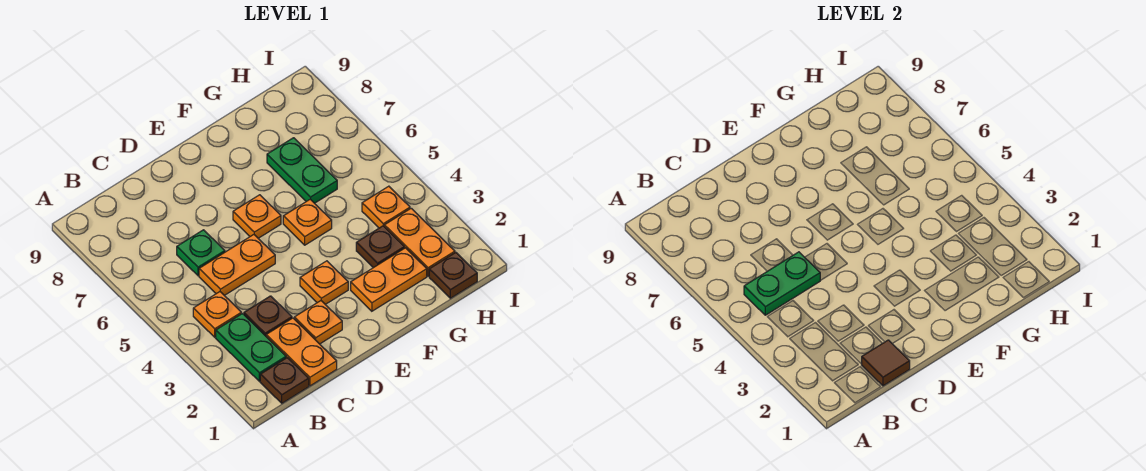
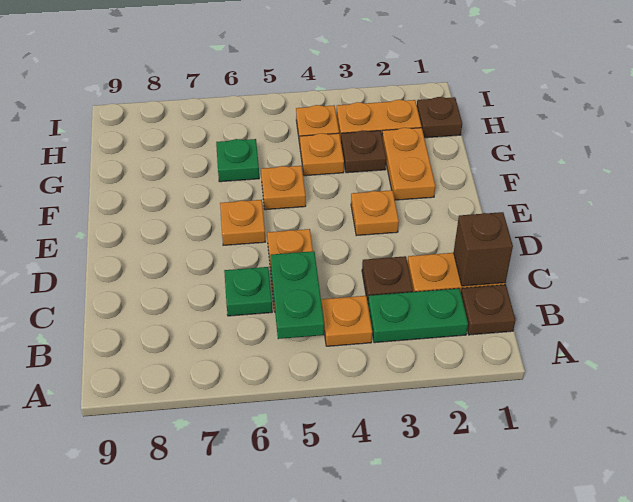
brown 1x1 tile [862,340,910,386] -> brown 1x1 brick [454,212,513,286]
orange 1x1 plate [294,301,342,344] -> orange 1x1 plate moved to [300,133,344,176]
green 1x2 plate [267,138,337,203] -> green 1x1 plate [216,139,259,182]

